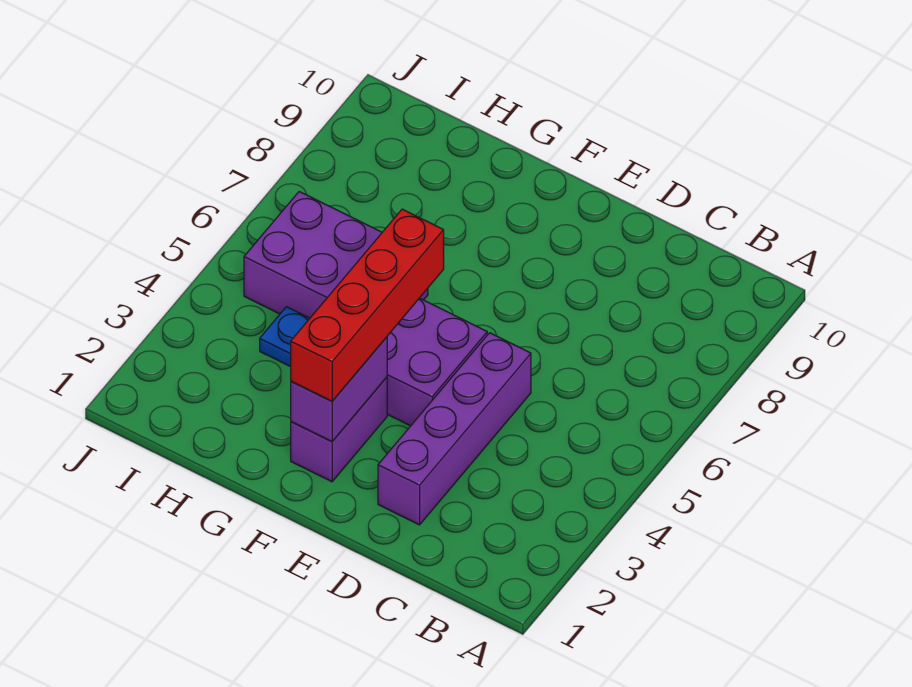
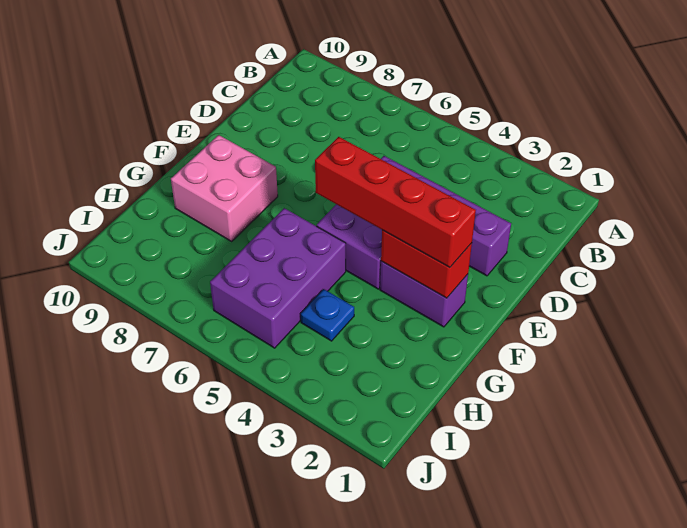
purple 1x2 brick [291,337,387,442] -> red 1x2 brick [381,230,472,298]
none -> pink 2x2 brick [171,135,278,241]

